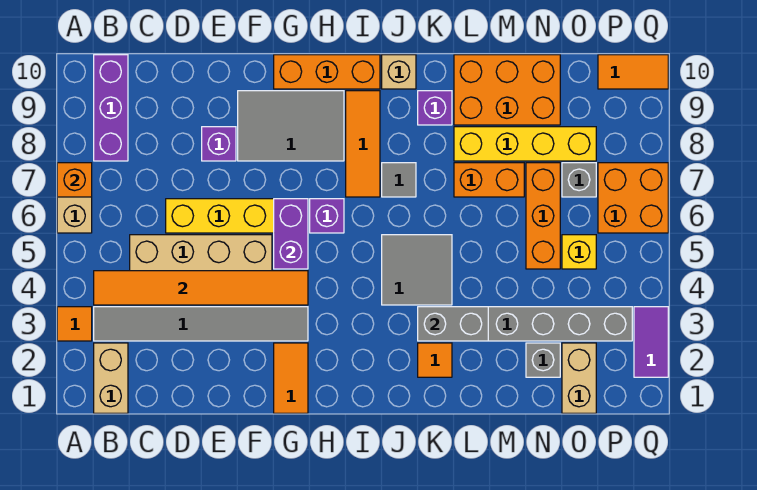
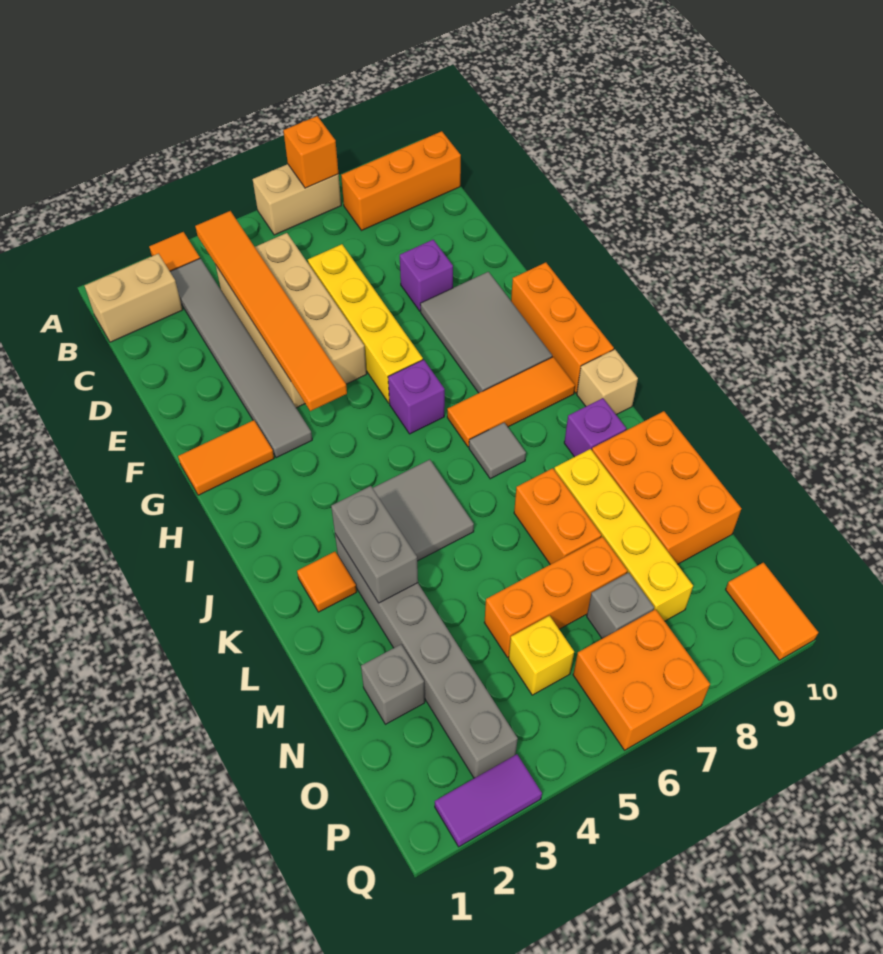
purple 1x3 brick [94,55,128,161] -> orange 1x3 brick [341,131,461,231]
purple 1x2 brick [274,199,308,269] -> none
tan 1x2 brick [562,343,596,413] -> none

